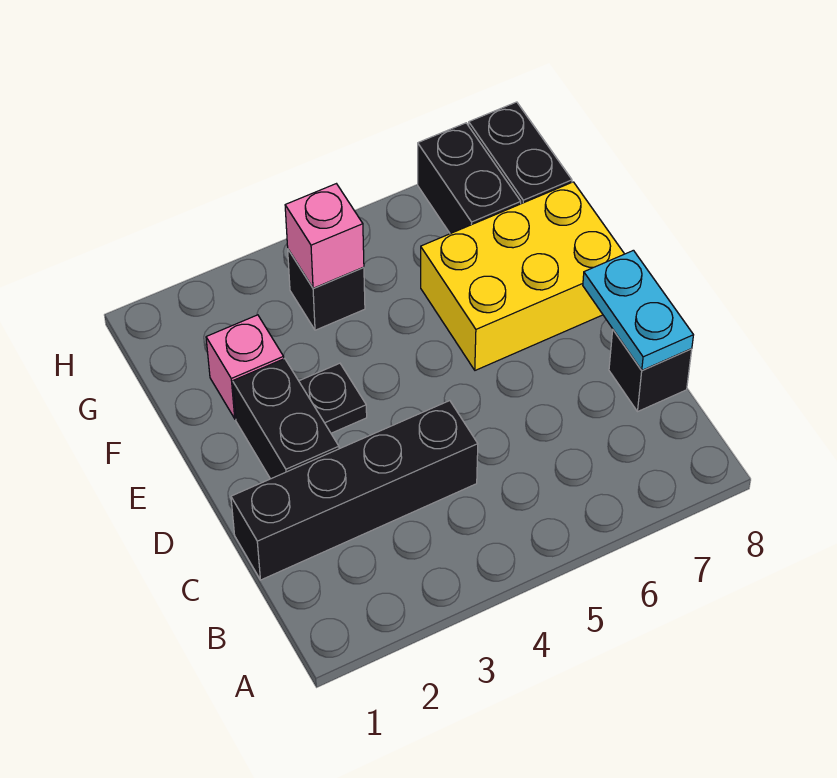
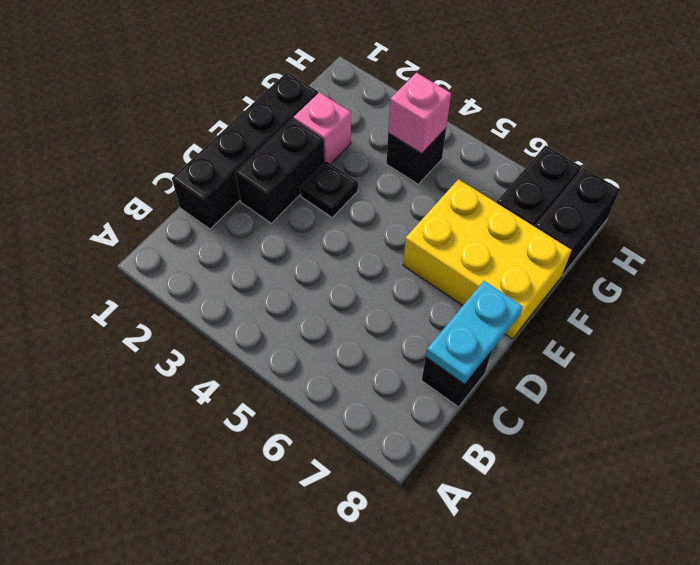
black 1x4 brick [231,401,478,580] -> black 1x4 brick turned to [172,72,318,229]

